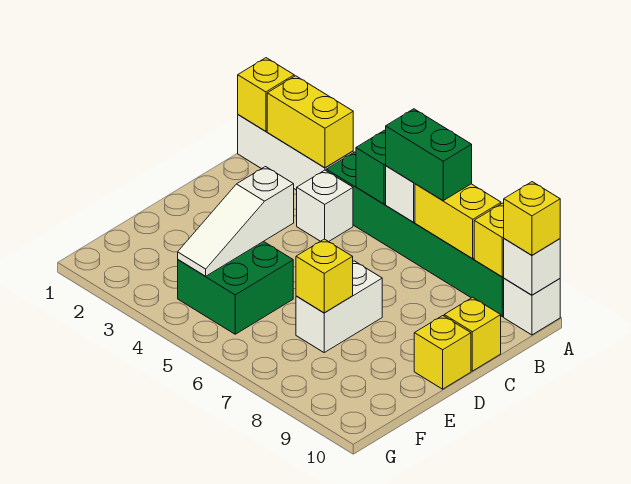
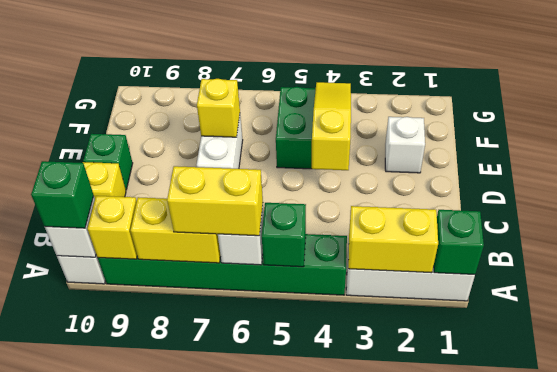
yellow 1x1 brick [238,58,294,131] -> green 1x1 brick [434,210,484,274]
green 1x2 brick [386,109,472,201] -> yellow 1x2 brick [167,166,263,236]
yellow 1x1 brick [504,182,560,255] -> green 1x1 brick [31,161,94,228]
white 1x1 brick [297,170,353,242] -> white 1x1 brick moved to [385,117,425,173]
white 1x3 slope [178,167,294,276] -> yellow 1x3 slope [312,82,351,170]
yellow 1x1 brick [414,316,471,389] -> green 1x1 brick [83,134,133,190]

